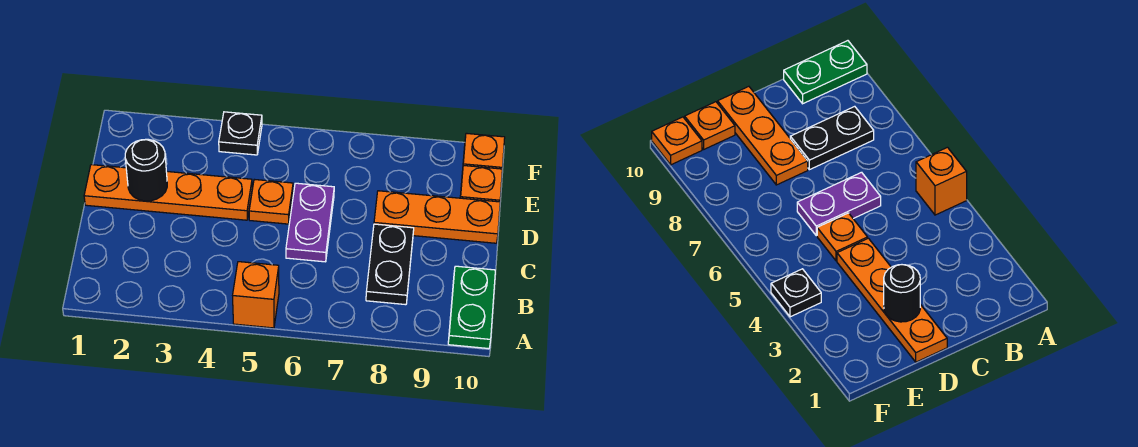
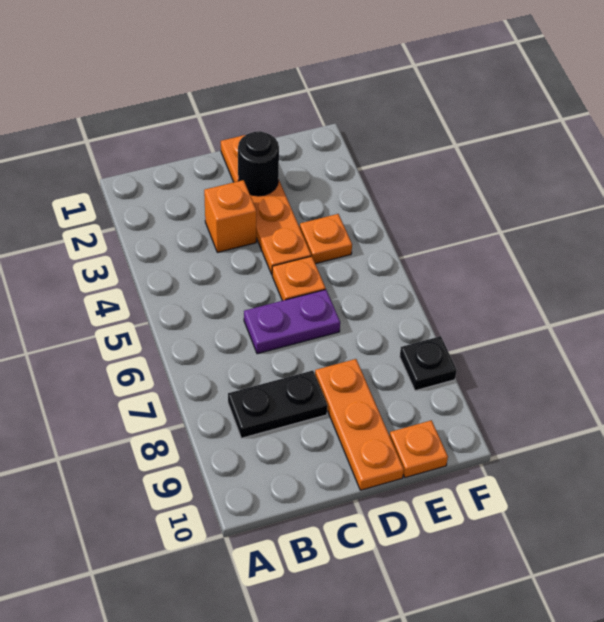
orange 1x1 brick [233,262,279,328] -> orange 1x1 brick moved to [204,180,256,252]
green 1x2 plate [448,266,495,349] -> none
black 1x1 plate [219,112,262,155] -> black 1x1 plate moved to [400,336,457,391]
orange 1x1 plate [463,133,505,169] -> orange 1x1 plate moved to [300,214,352,264]

